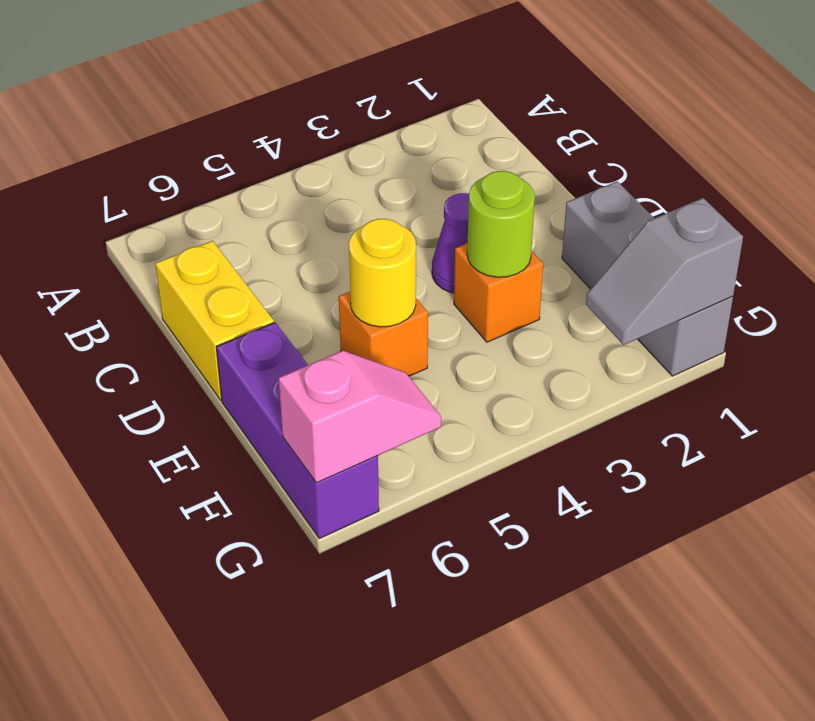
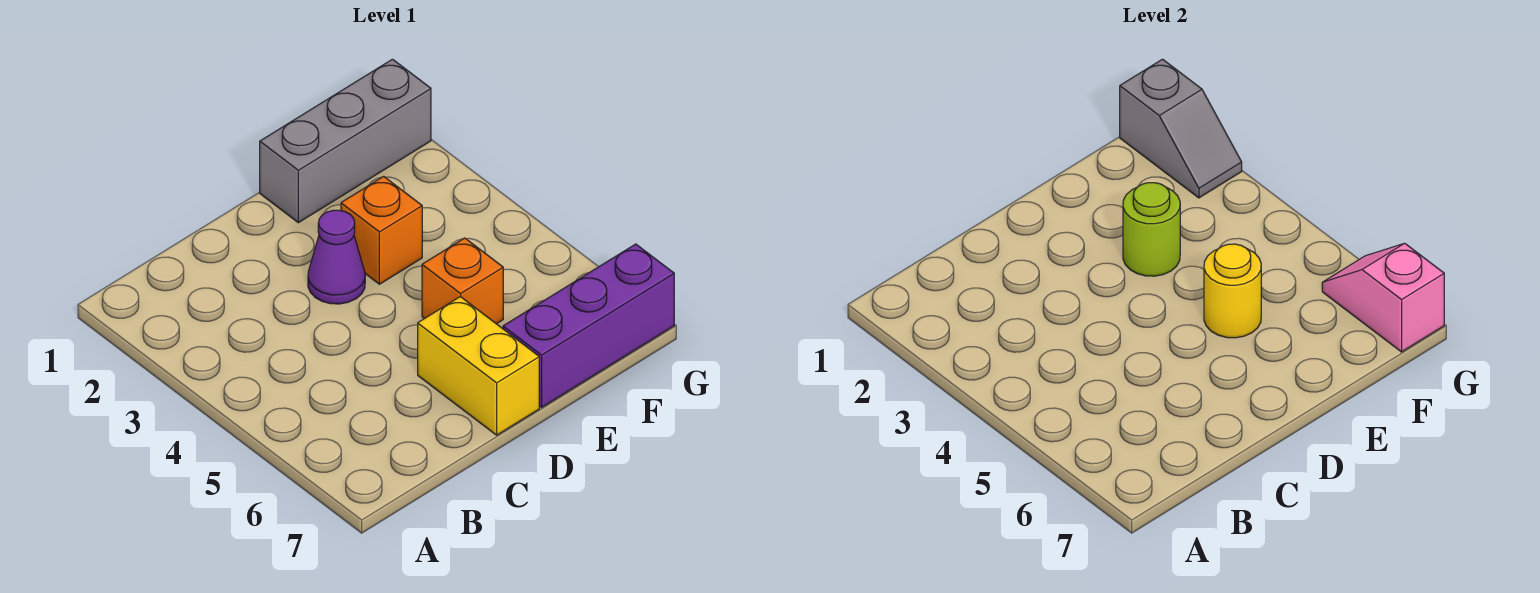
yellow 1x2 brick [155,241,274,400] -> yellow 1x2 brick turned to [418,297,539,435]

